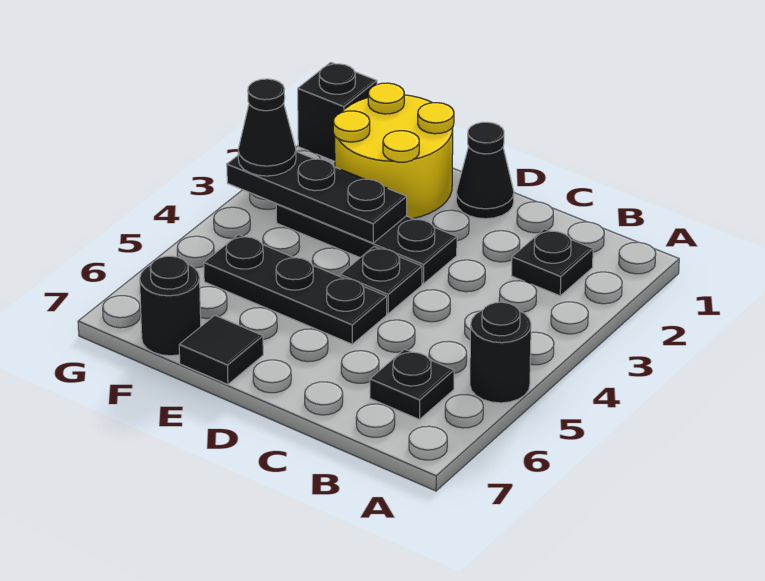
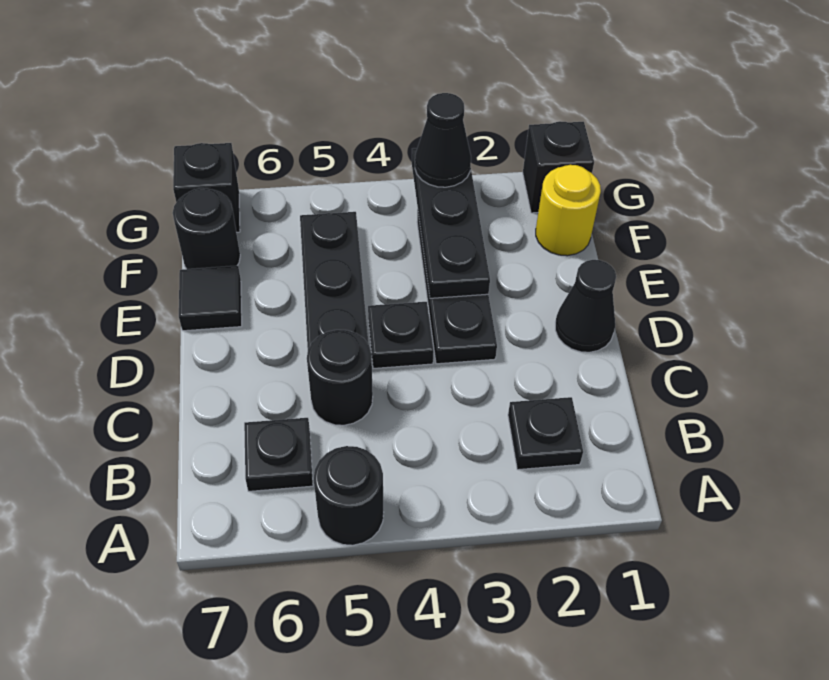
none -> black 1x1 round brick [307,330,373,425]
yellow 2x2 round brick [333,83,454,218] -> yellow 1x1 round brick [536,165,601,256]
none -> black 1x1 brick [173,143,240,232]

